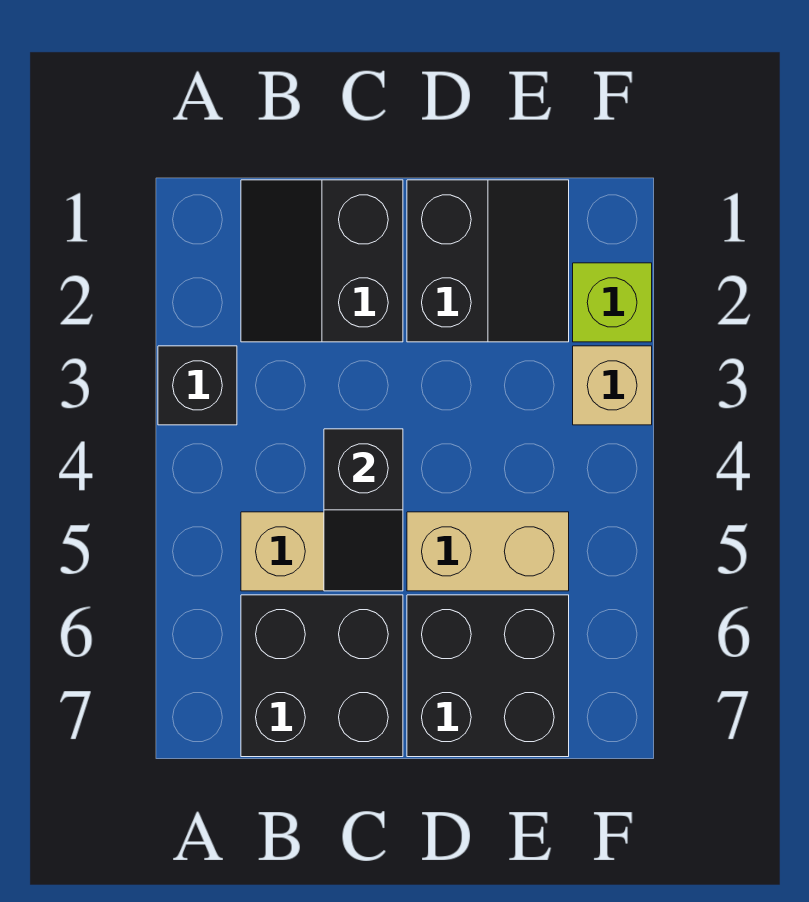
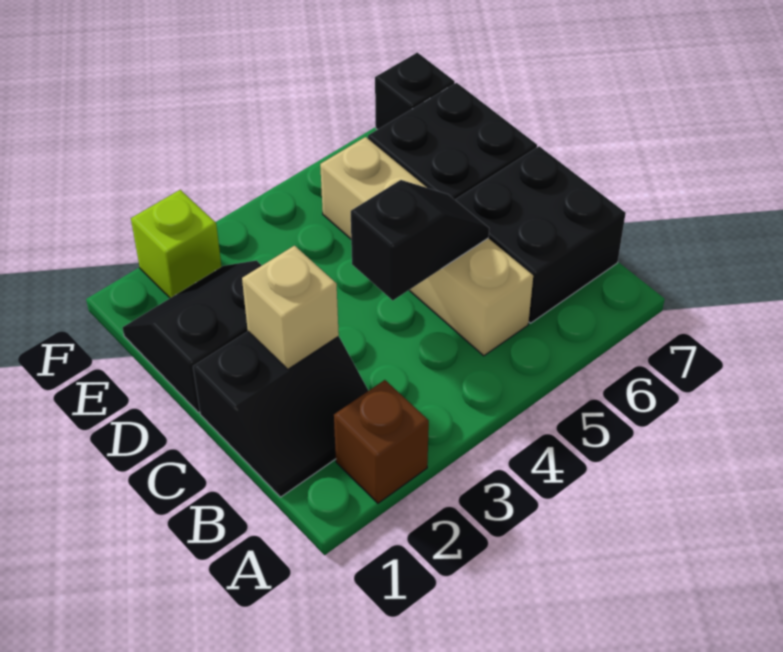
none -> brown 1x1 brick [334,380,429,503]
black 1x1 brick [158,346,237,425] -> black 1x1 brick moved to [375,53,455,130]
tan 1x1 brick [573,346,652,425] -> tan 1x1 brick moved to [242,246,339,369]

